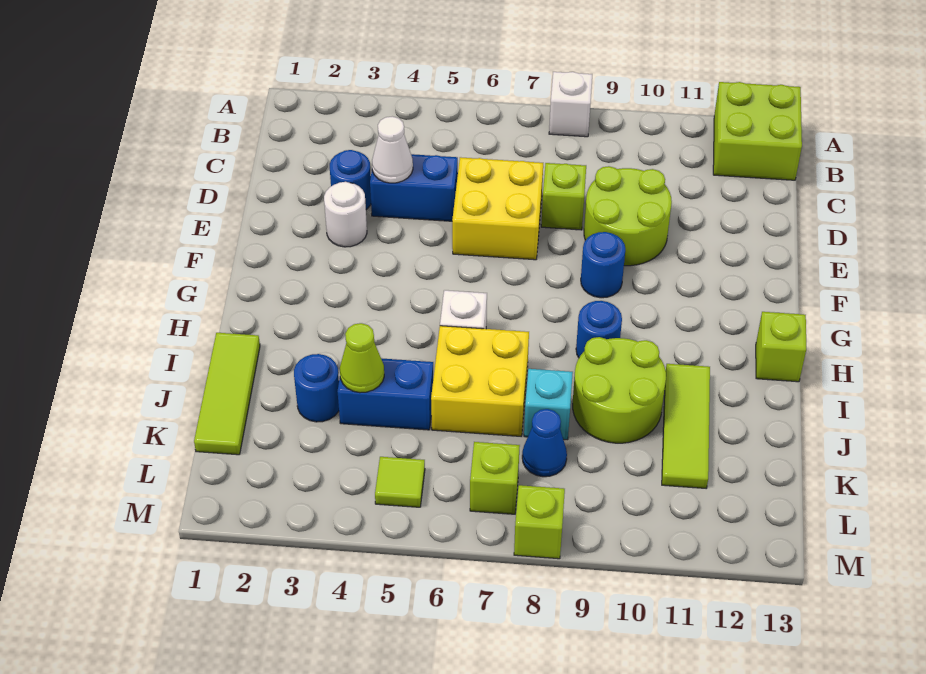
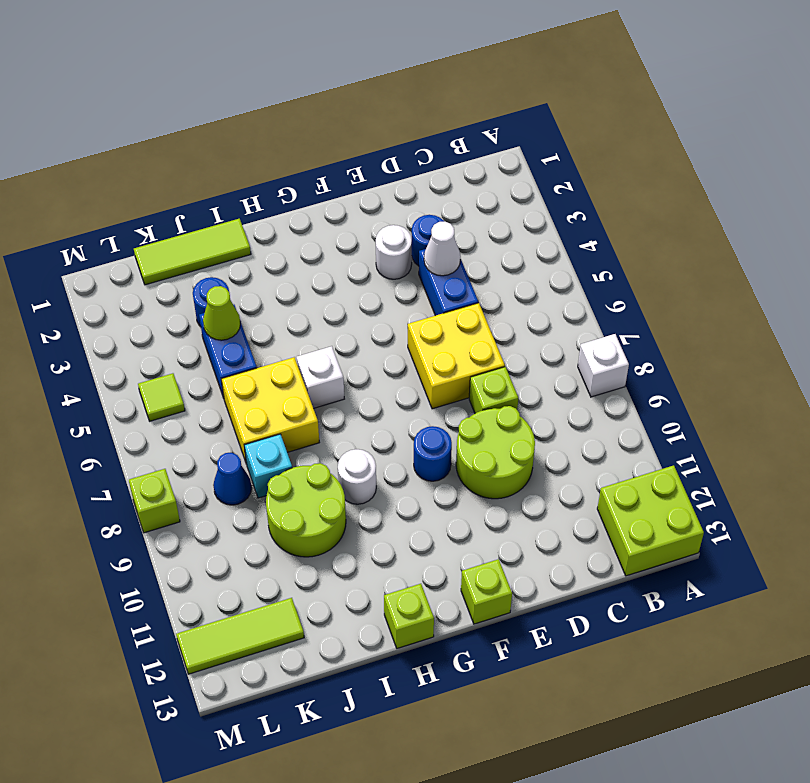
blue 1x1 round brick [576,301,622,358] -> white 1x1 round brick [338,449,376,504]
lime 1x3 tile [662,364,710,488] -> lime 1x3 tile moved to [176,598,304,674]
lime 1x1 brick [470,442,520,514] -> lime 1x1 brick moved to [461,559,512,624]

